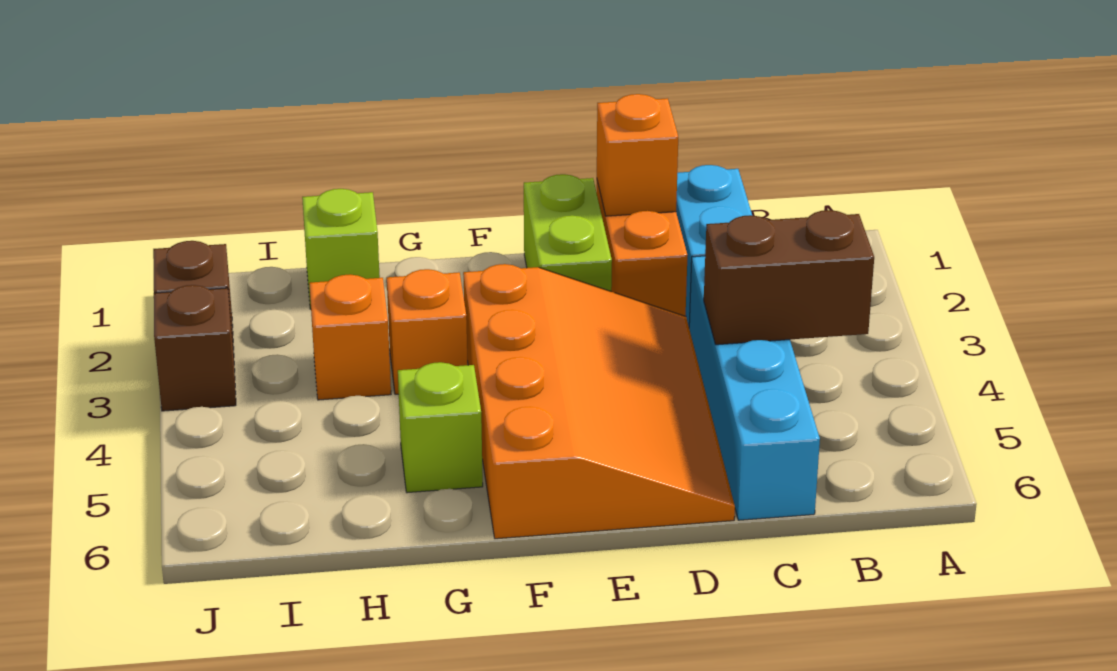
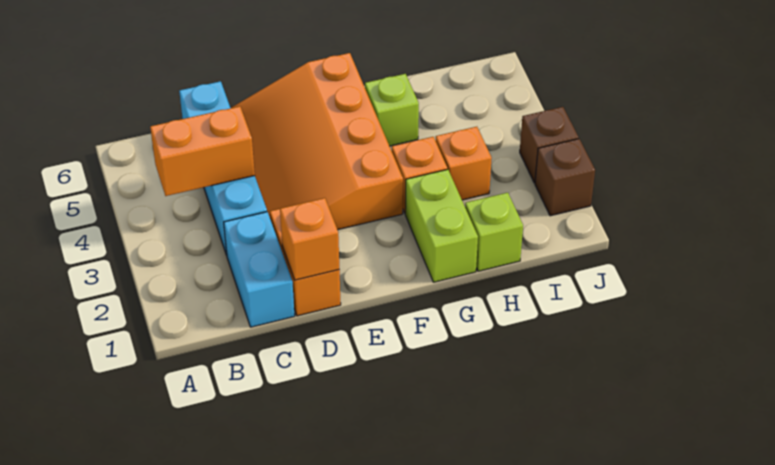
brown 1x2 brick [704,210,874,345] -> orange 1x2 brick [150,106,255,196]
lime 1x2 brick [524,174,612,291] -> lime 1x2 brick moved to [405,169,478,282]

